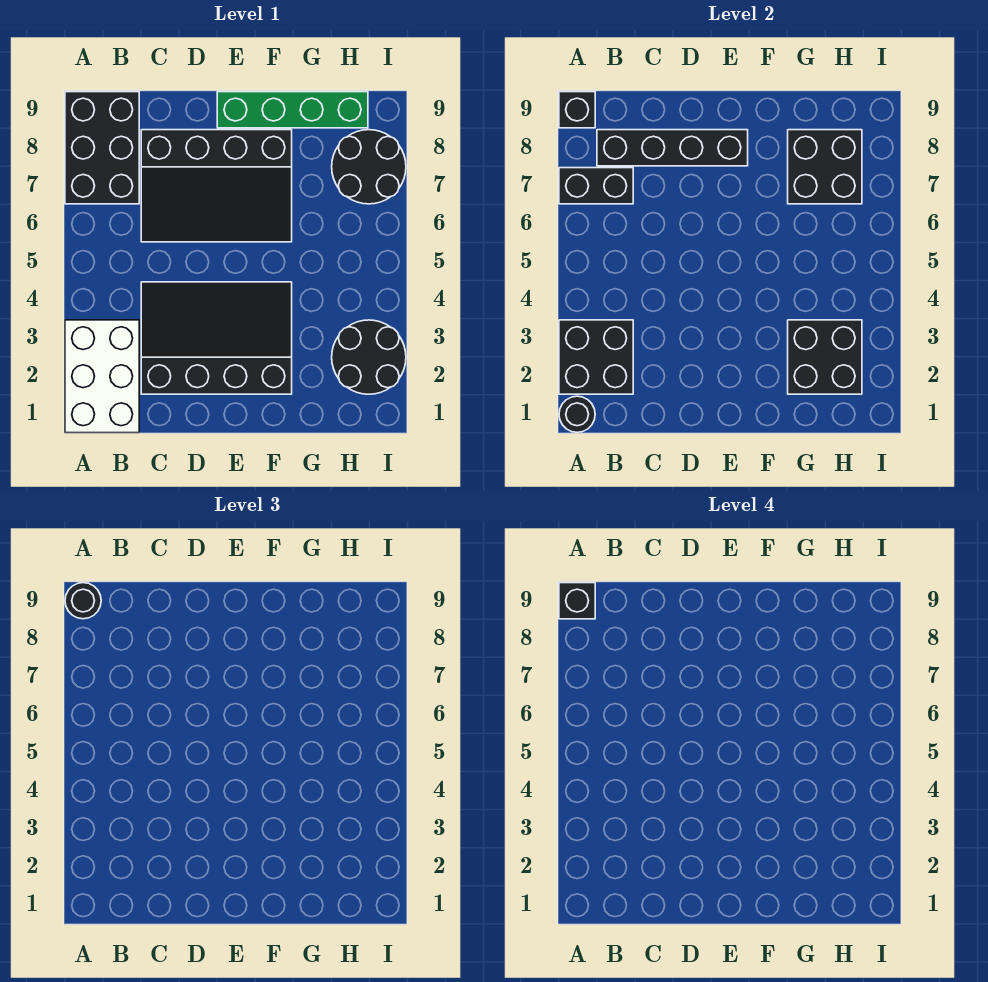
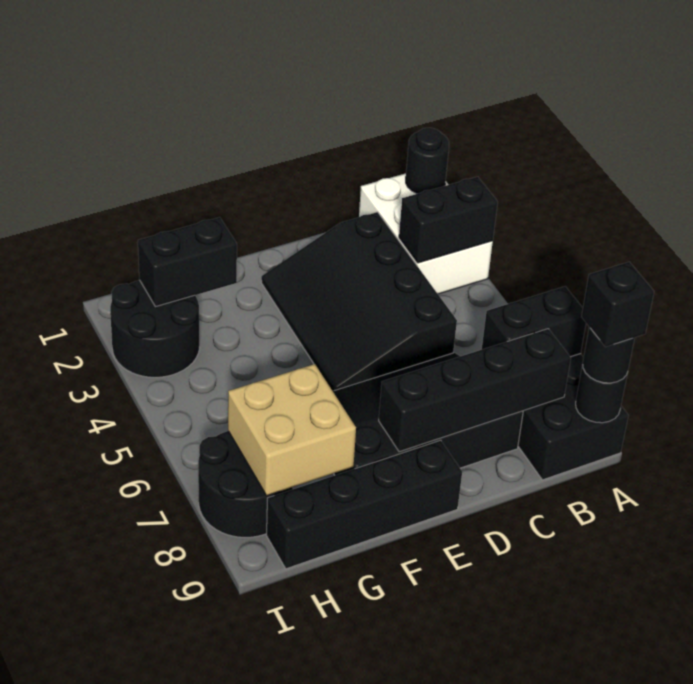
black 2x2 brick [559,320,633,394] -> black 1x2 brick [399,177,498,263]
black 1x1 brick [559,92,595,128] -> black 1x1 round brick [576,365,628,423]
black 3x4 slope [141,282,292,394] -> black 3x4 slope turned to [262,212,457,391]
green 1x4 brick [217,92,368,128] -> black 1x4 brick [267,440,462,569]
black 2x2 brick [788,320,862,394] -> black 1x2 brick [138,217,237,307]
black 2x2 brick [788,130,862,204] -> tan 2x2 brick [228,364,356,496]

